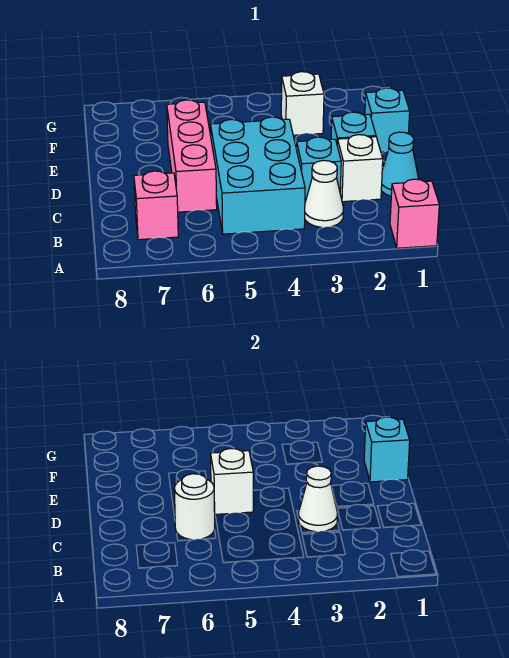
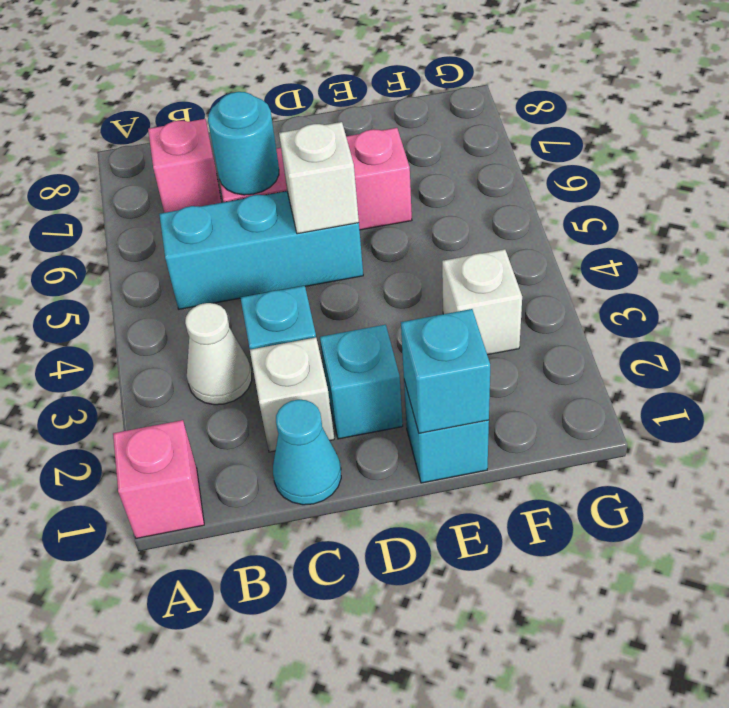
cyan 2x3 brick [211,117,305,234] -> cyan 1x3 brick [159,191,363,309]
white 1x1 cone [298,466,337,532] -> none
white 1x1 round brick [174,474,215,540] -> cyan 1x1 round brick [208,92,279,195]

